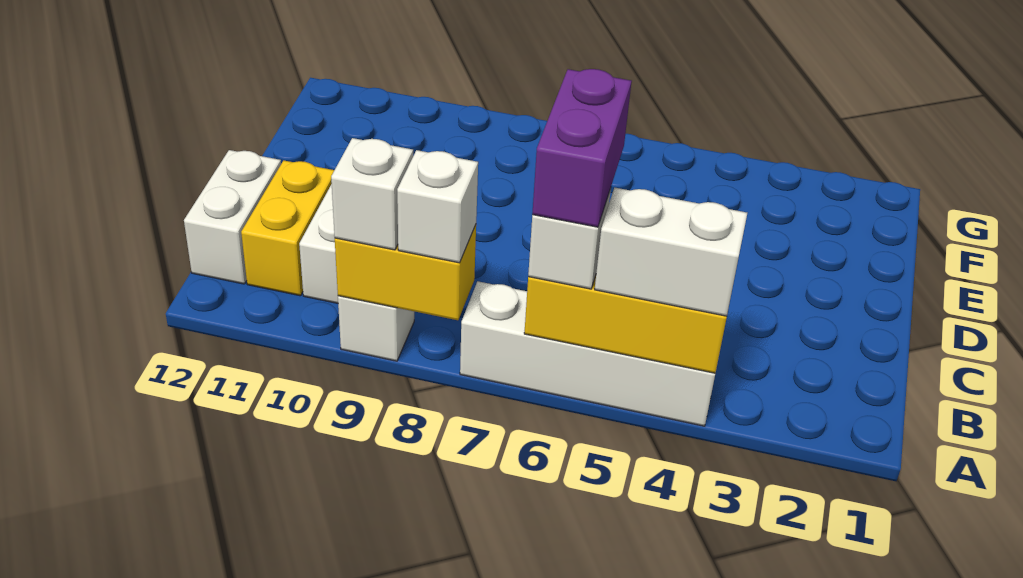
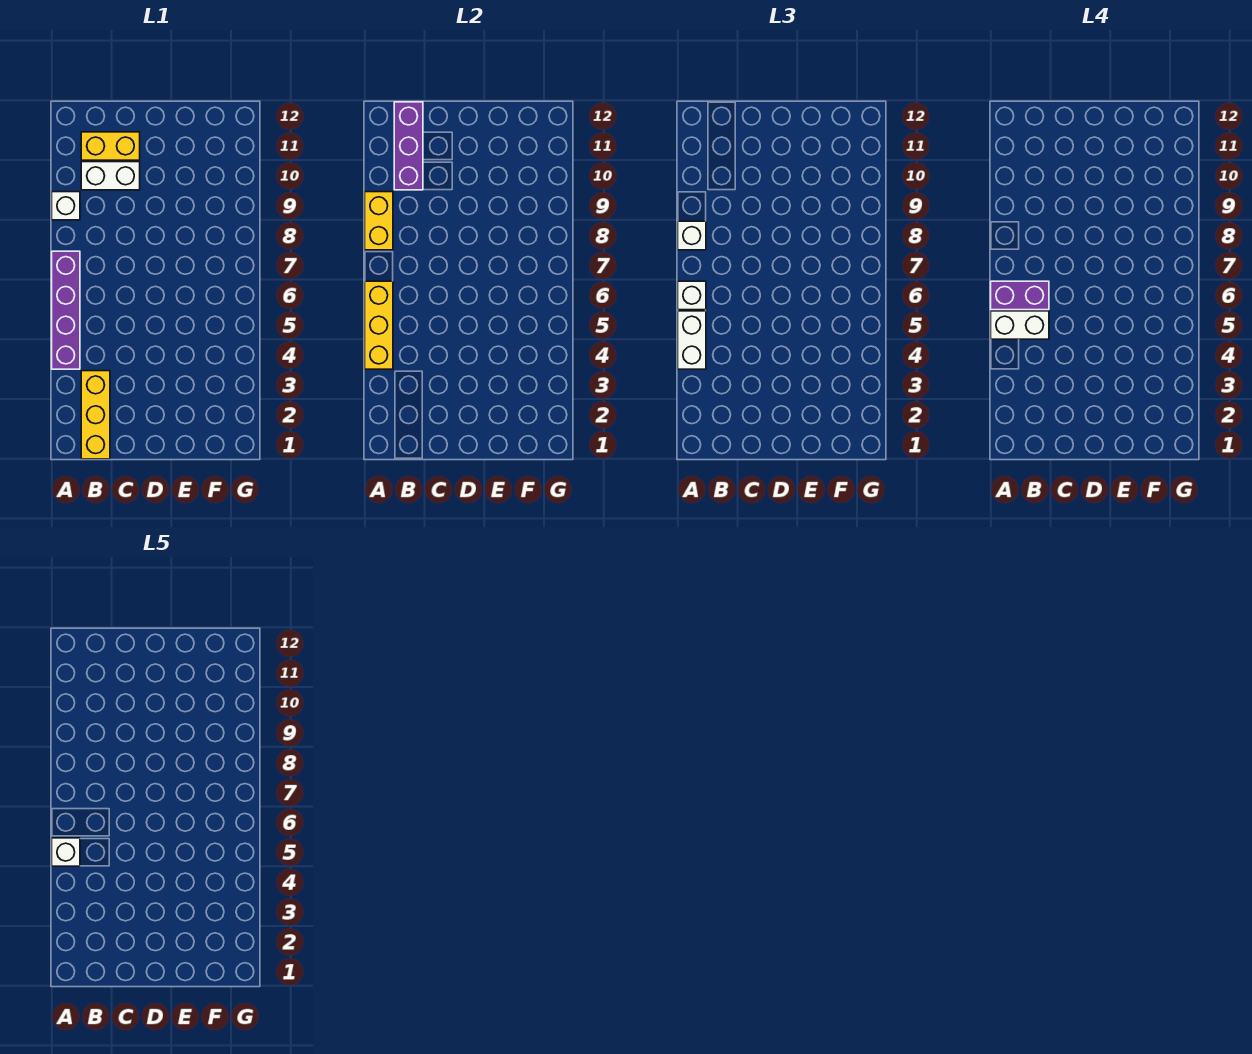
white 1x4 brick [460,281,715,426] -> purple 1x4 brick [52,251,80,369]
white 1x1 brick [331,138,413,250] -> white 1x1 brick moved to [52,838,80,866]
none -> yellow 1x3 brick [81,371,110,459]
none -> purple 1x3 brick [394,102,423,190]
white 1x2 brick [184,150,281,284] -> white 1x2 brick moved to [991,311,1049,339]

